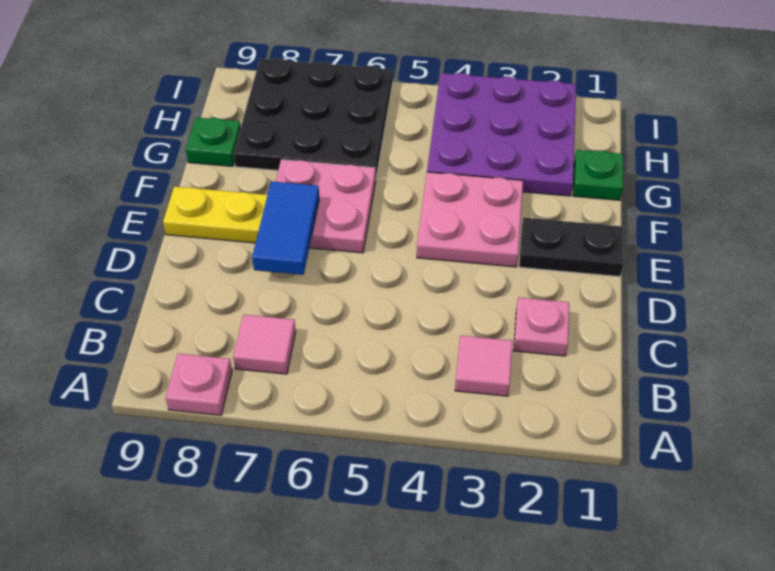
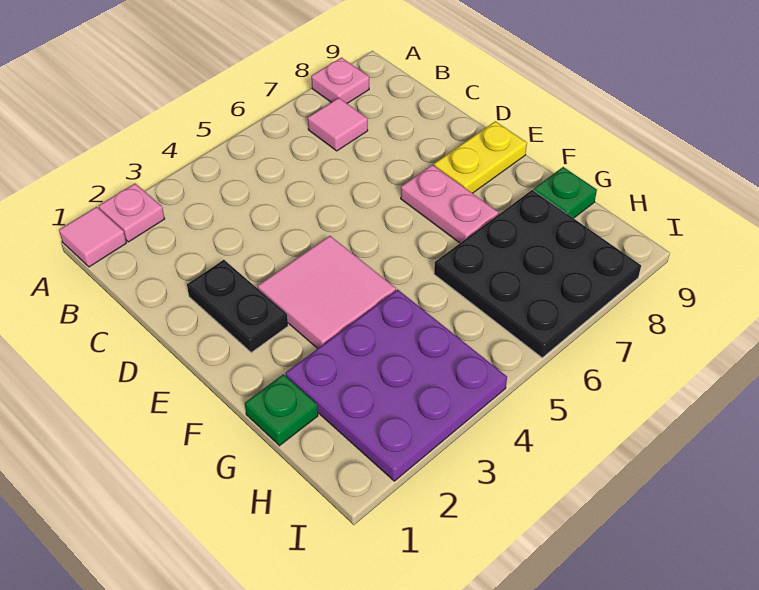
pink 1x1 tile [455,336,513,396] -> pink 1x1 tile moved to [59,207,126,267]
pink 1x1 plate [514,298,569,356] -> pink 1x1 plate moved to [99,184,165,242]
blue 1x2 tile [252,181,319,275] -> none
black 1x2 plate [519,218,624,277] -> black 1x2 plate turned to [187,260,288,352]
pink 2x2 plate [417,172,523,267] -> pink 2x2 tile [258,236,396,349]
pink 2x2 plate [276,159,376,253] -> pink 1x2 plate [401,165,499,243]

